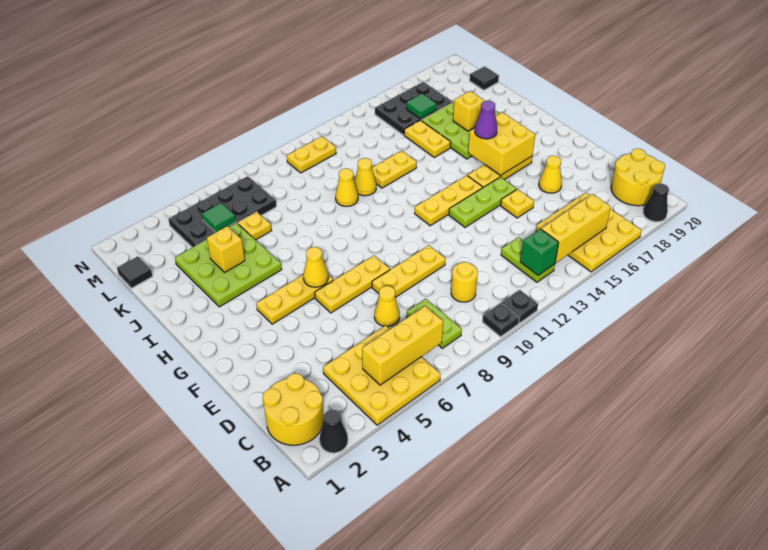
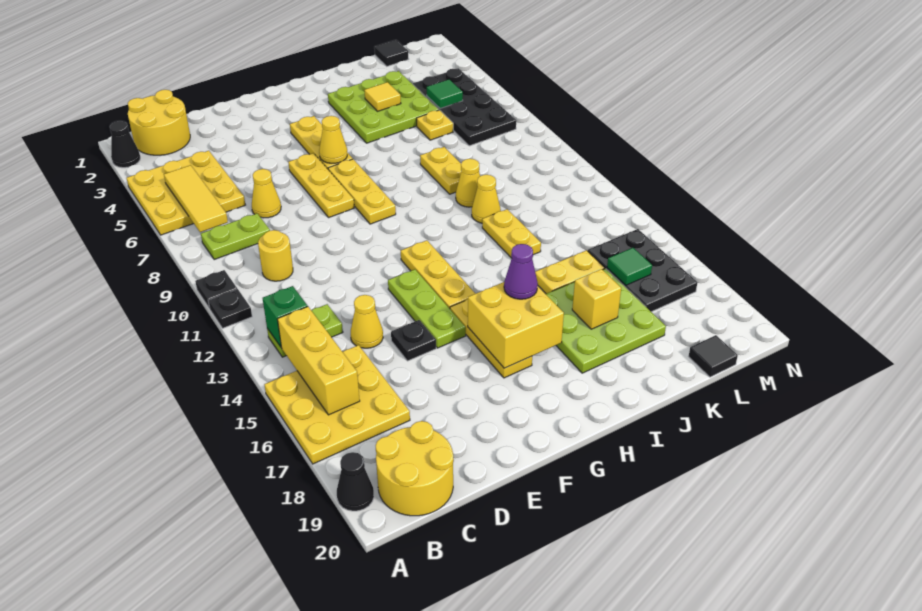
yellow 1x3 brick [362,306,443,385] -> yellow 1x3 tile [164,165,228,232]
yellow 1x3 plate [372,245,445,297] -> yellow 1x3 plate moved to [328,159,396,224]
yellow 1x1 plate [501,189,534,218] -> black 1x1 plate [391,320,436,361]
yellow 1x1 cone [539,156,562,193] -> yellow 1x1 cone moved to [351,295,383,348]
yellow 1x1 brick [207,226,245,272] -> yellow 1x1 tile [364,82,401,111]
yellow 1x2 plate [287,136,336,173] -> yellow 1x2 plate moved to [420,147,461,194]

